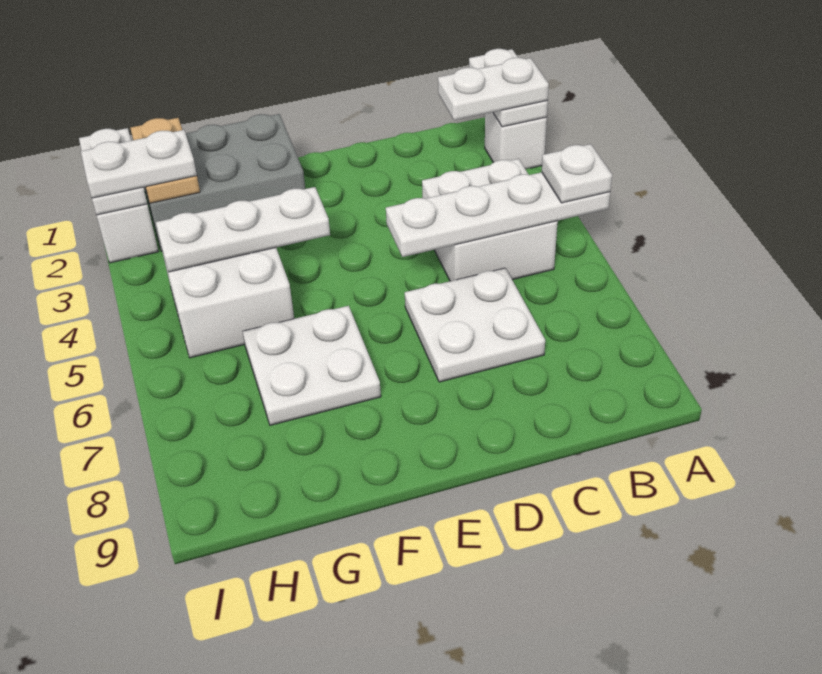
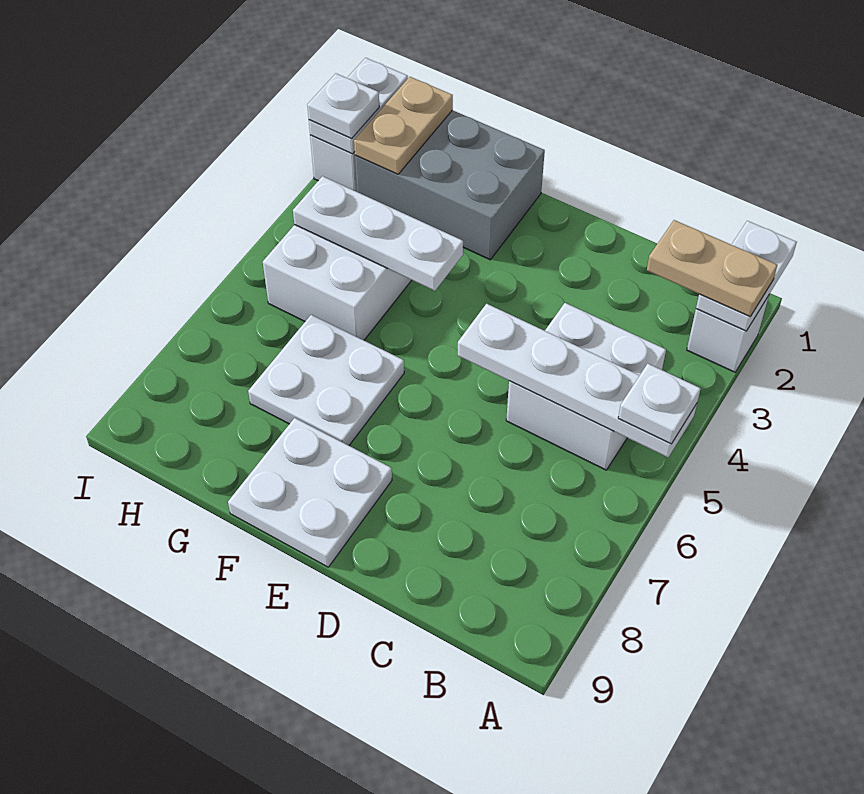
white 1x2 plate [438,58,549,120] -> tan 1x2 plate [647,220,777,316]
white 2x2 plate [405,268,545,382] -> white 2x2 plate moved to [228,418,392,567]
white 1x2 plate [81,130,197,198] -> white 1x1 plate [307,74,379,138]

